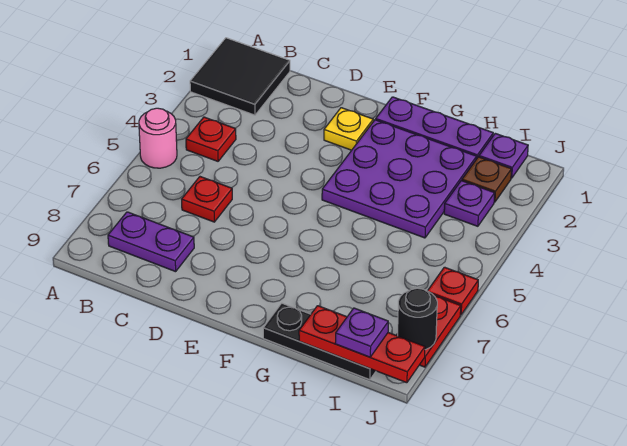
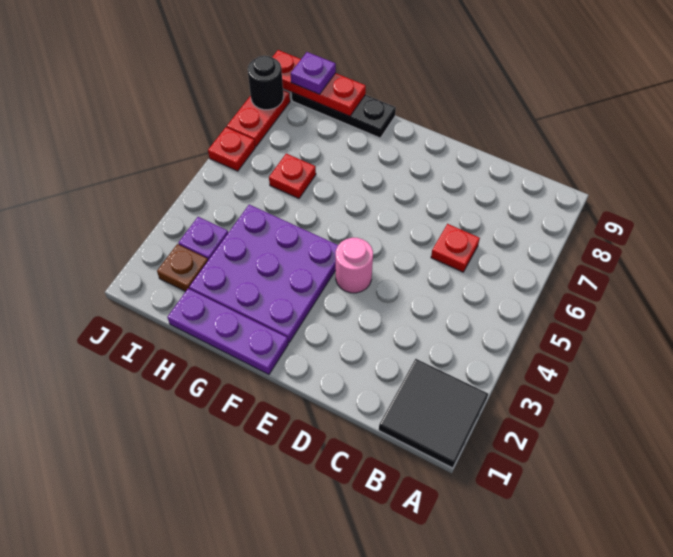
pink 1x1 round brick [139,108,177,168] -> pink 1x1 round brick moved to [336,238,373,293]
red 1x1 plate [186,117,236,161] -> red 1x1 plate moved to [269,153,316,198]
purple 1x2 plate [108,212,194,272] -> none
yellow 1x1 plate [324,108,373,150] -> none
purple 1x1 plate [479,133,528,178] -> none

